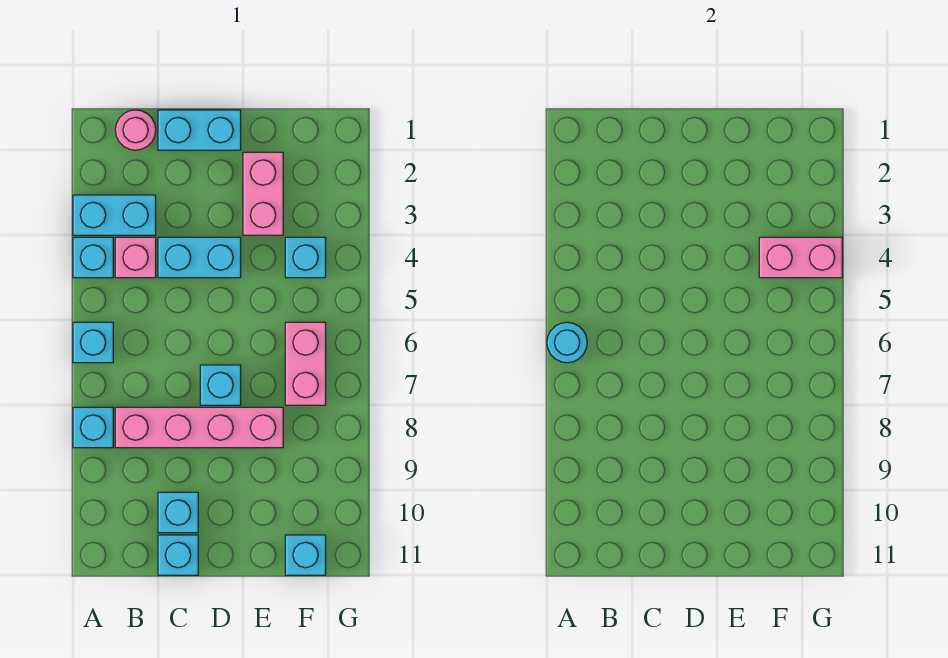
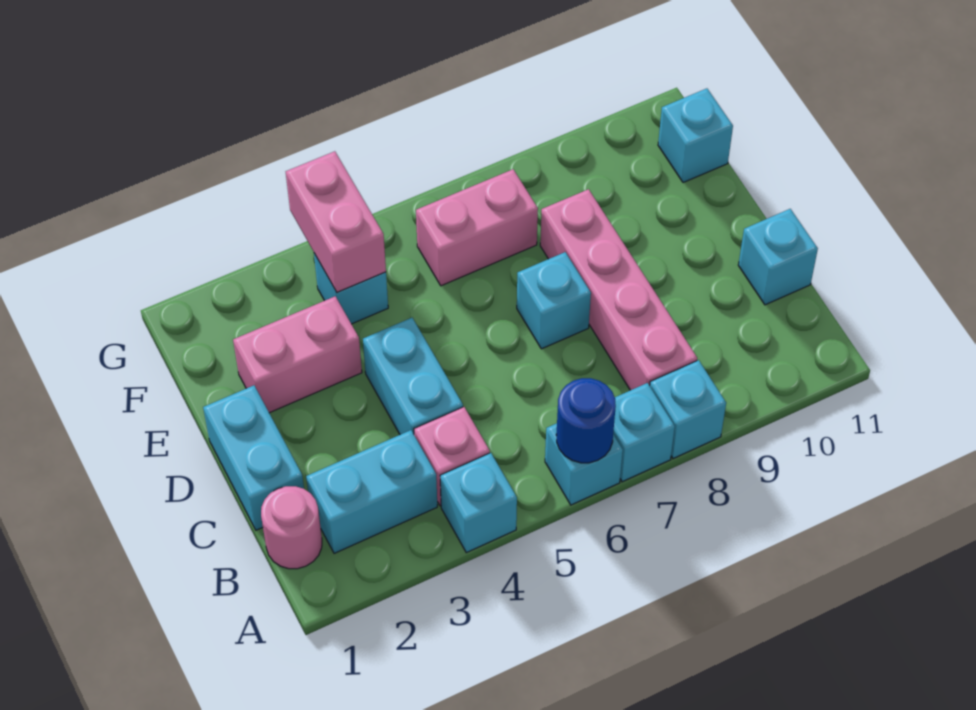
cyan 1x2 brick [73,195,156,235] -> cyan 1x2 brick turned to [306,430,437,553]
cyan 1x1 round brick [547,322,587,363] -> blue 1x1 round brick [556,378,616,463]
cyan 1x1 brick [158,492,198,533] -> cyan 1x1 brick moved to [613,383,675,482]

